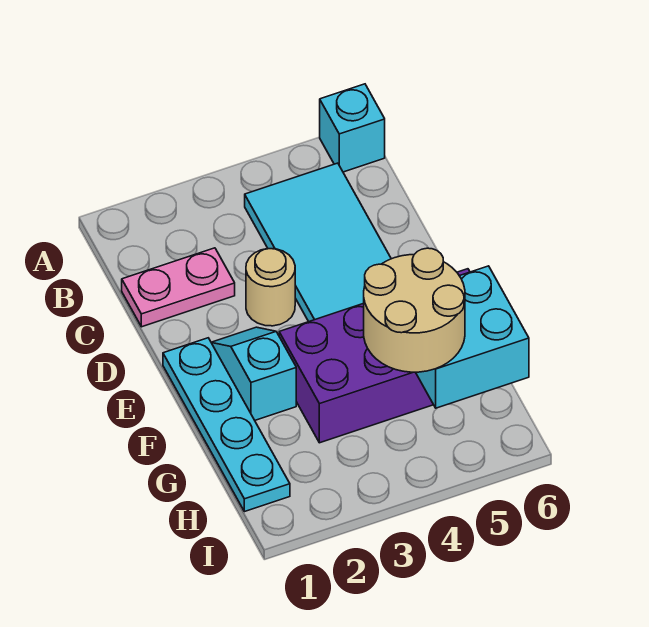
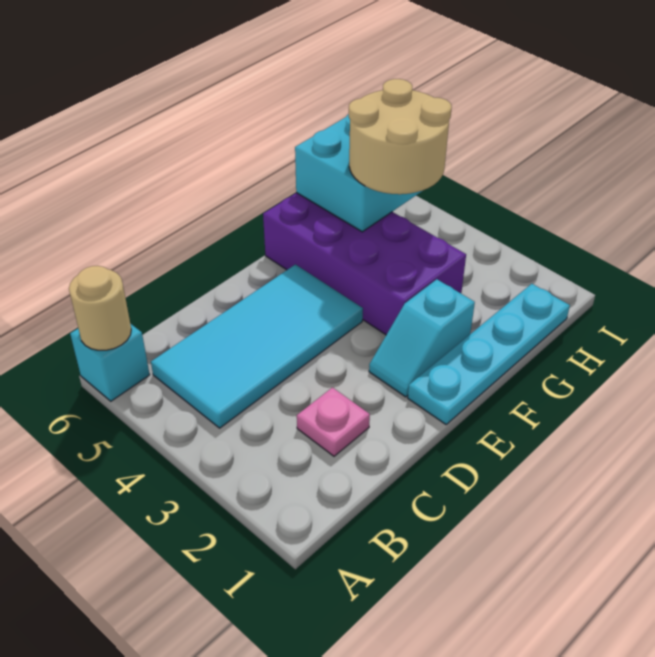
pink 1x2 plate [122,248,235,327] -> pink 1x1 plate [297,388,370,456]
tan 1x1 round brick [246,249,295,326] -> tan 1x1 round brick moved to [69,266,131,350]

